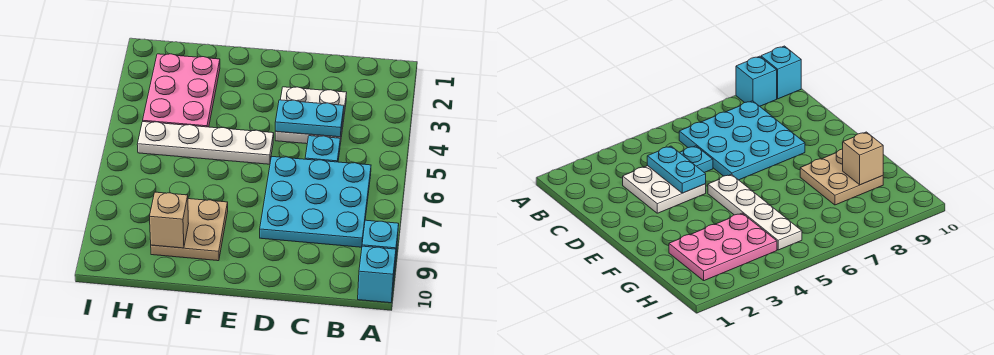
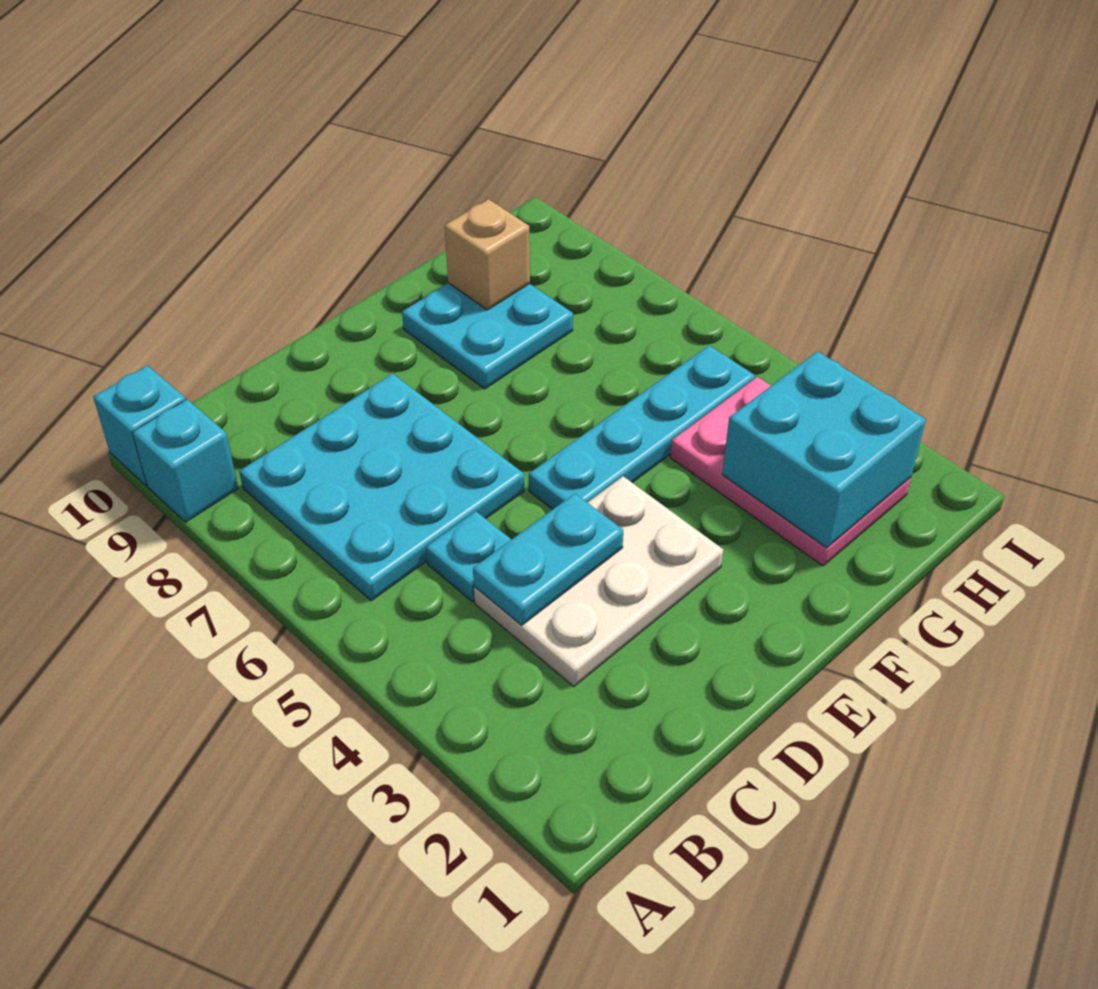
white 2x2 plate [275,87,347,144] -> white 2x3 plate [474,476,723,687]
white 1x4 plate [137,122,274,164] -> cyan 1x4 plate [529,345,755,509]
tan 2x2 plate [151,199,228,261] -> cyan 2x2 plate [402,283,573,389]
none -> cyan 2x2 brick [722,351,926,548]

